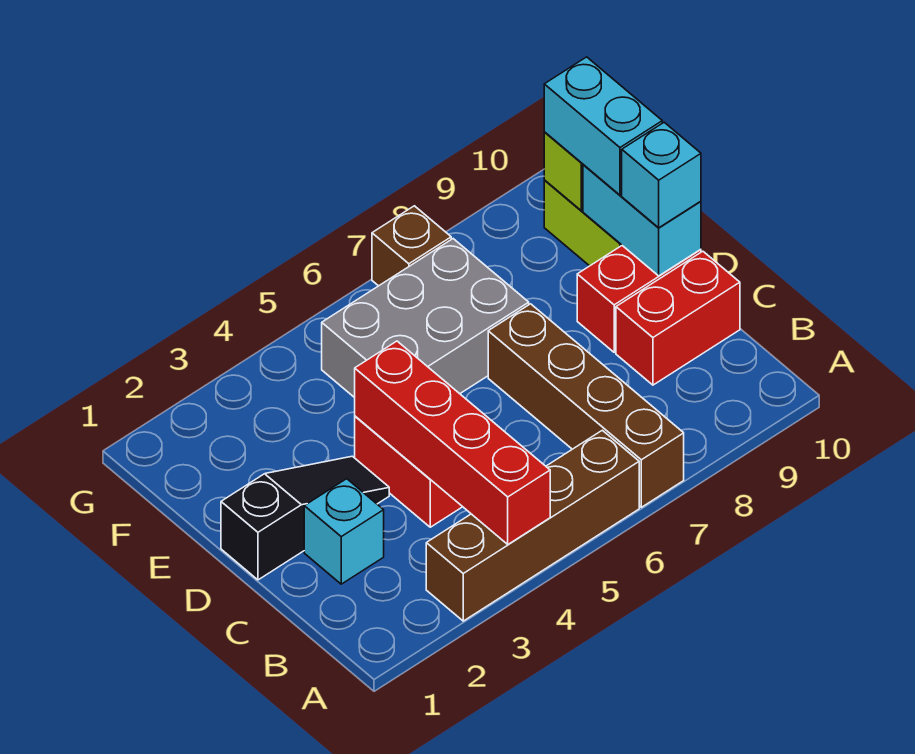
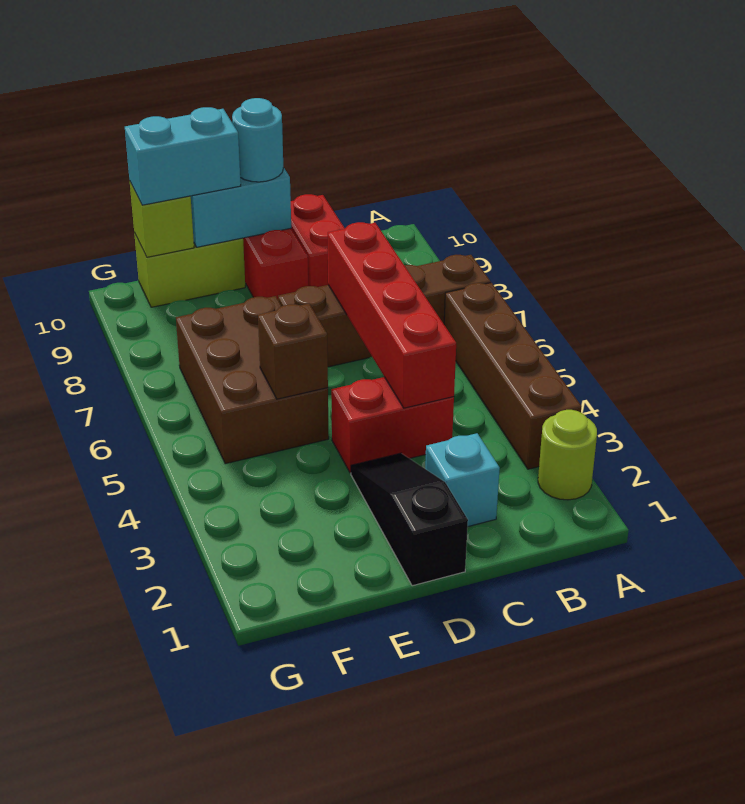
none -> lime 1x1 round brick [538,410,597,500]
red 1x4 brick [355,341,550,544] -> red 1x4 brick turned to [328,222,456,408]
cyan 1x1 brick [622,122,701,228] -> cyan 1x1 round brick [232,98,283,182]
grey 2x3 brick [322,239,529,398] -> brown 2x3 brick [176,296,329,464]
brown 1x1 brick [372,206,451,286] -> brown 1x1 brick moved to [258,304,328,399]

